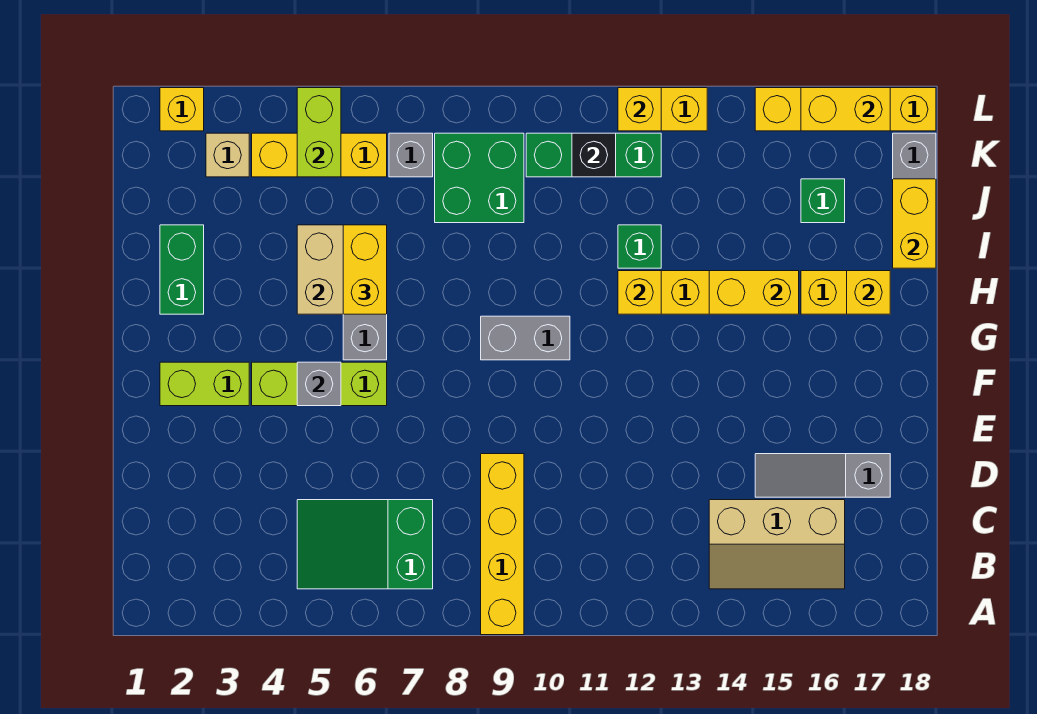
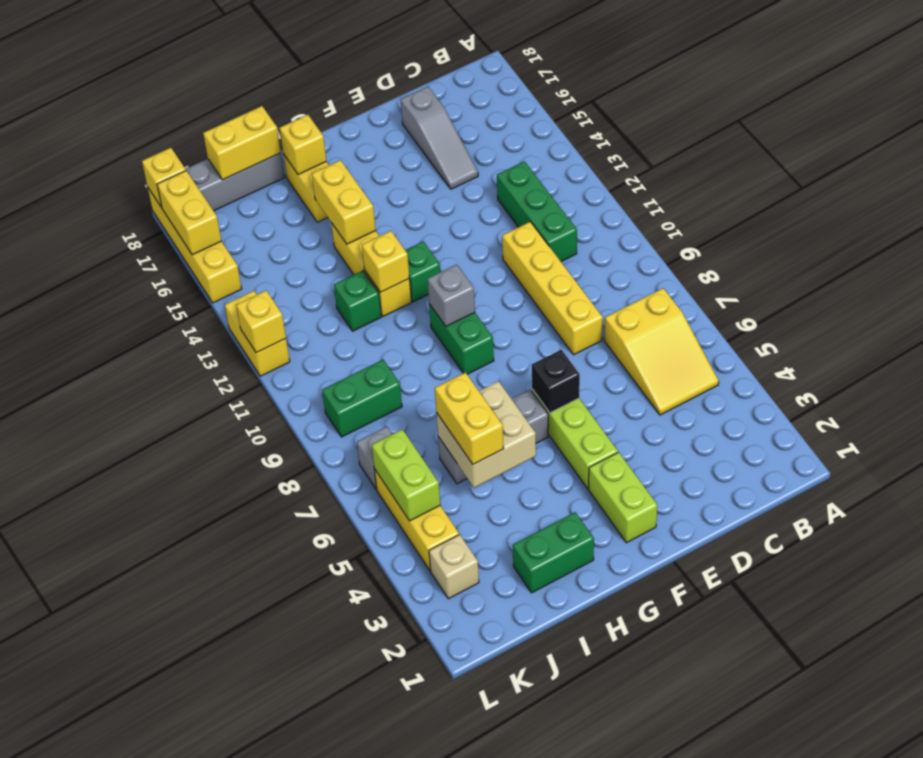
yellow 1x4 brick [481,454,524,635] -> yellow 1x4 brick turned to [502,222,603,355]
green 2x3 slope [297,500,433,589] -> yellow 2x3 slope [604,288,719,415]
tan 2x3 slope [709,500,845,589] -> none
grey 1x1 brick [297,362,341,406] -> grey 1x1 brick moved to [427,264,475,326]
grey 1x2 brick [481,316,570,360] -> green 1x2 brick [429,304,494,374]
yellow 1x2 brick [343,225,387,314] -> yellow 1x2 brick turned to [435,372,504,464]
green 2x2 brick [435,133,524,223] -> green 1x2 brick [322,360,402,437]
green 1x1 brick [801,179,845,223] -> green 1x1 brick moved to [405,241,440,302]
lime 1x2 brick [297,88,341,177] -> lime 1x2 brick turned to [372,429,440,521]
green 1x3 brick [526,133,661,177] -> green 1x3 brick moved to [497,161,577,262]
black 1x1 brick [572,133,616,177] -> black 1x1 brick moved to [532,350,580,413]
yellow 1x1 brick [160,88,204,131] -> yellow 1x1 brick moved to [142,148,186,208]

